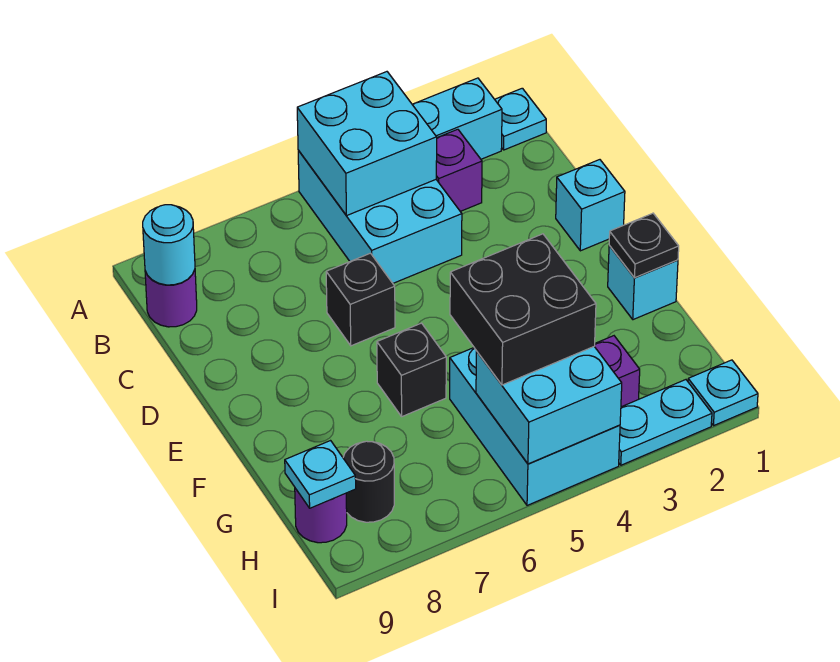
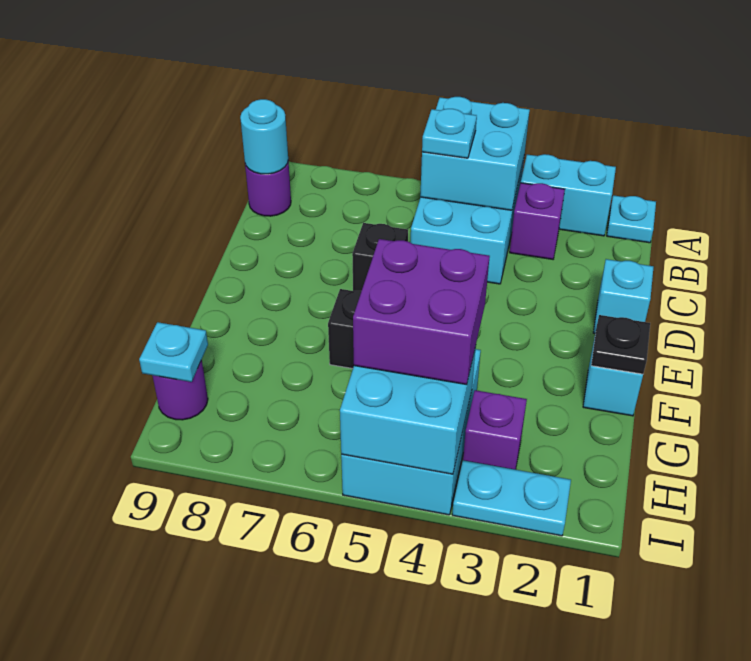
black 2x2 brick [450,234,596,385] -> purple 2x2 brick [353,239,490,385]
black 1x1 round brick [343,441,394,522] -> none
cyan 1x1 plate [688,360,758,426] -> cyan 1x1 plate moved to [422,109,477,158]

